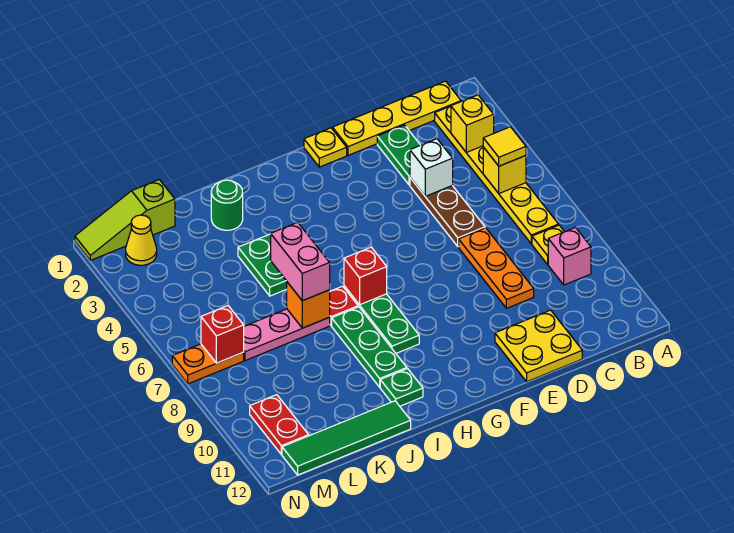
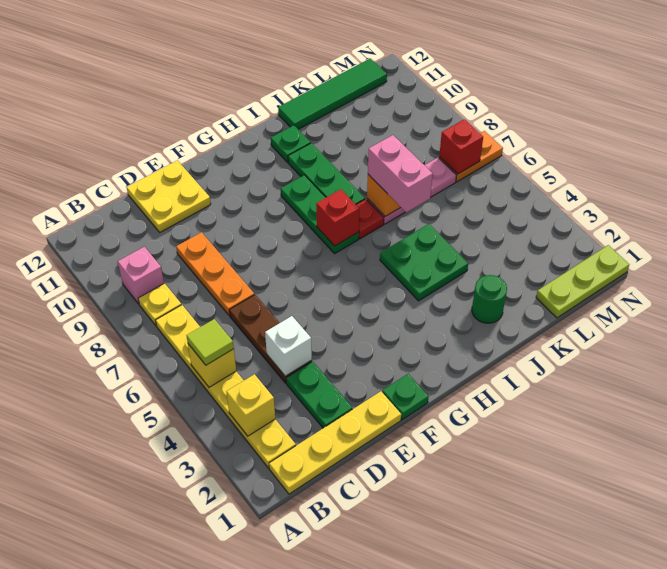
yellow 1x1 tile [483,127,526,166] -> lime 1x1 tile [187,319,234,365]
yellow 1x1 plate [304,128,347,167] -> green 1x1 plate [382,374,429,420]
lime 1x3 slope [75,180,175,260] -> lime 1x3 plate [536,245,629,318]
yellow 1x1 cone [126,215,157,265] -> none
red 1x2 plate [250,395,309,454] -> none

